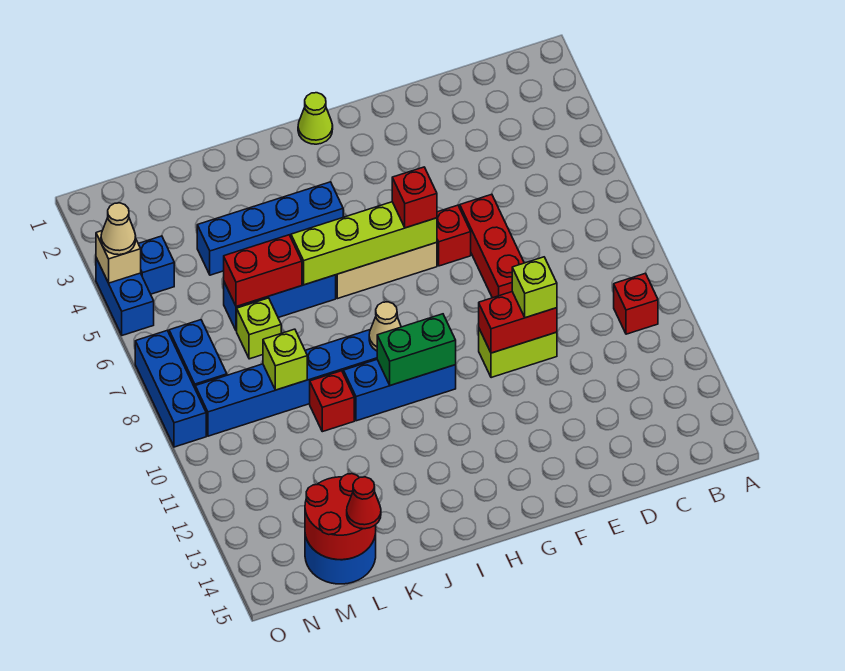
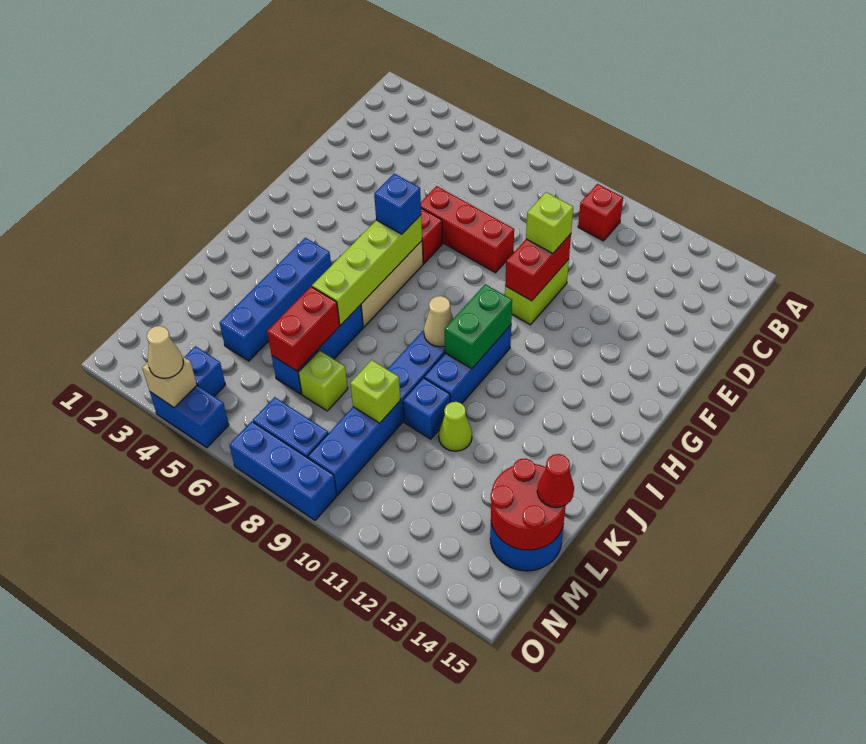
red 1x1 brick [392,167,437,228] -> blue 1x1 brick [374,173,421,234]
lime 1x1 cone [298,93,333,144] -> lime 1x1 cone moved to [439,402,472,451]
red 1x1 brick [310,371,354,432] -> blue 1x1 brick [403,378,450,439]

